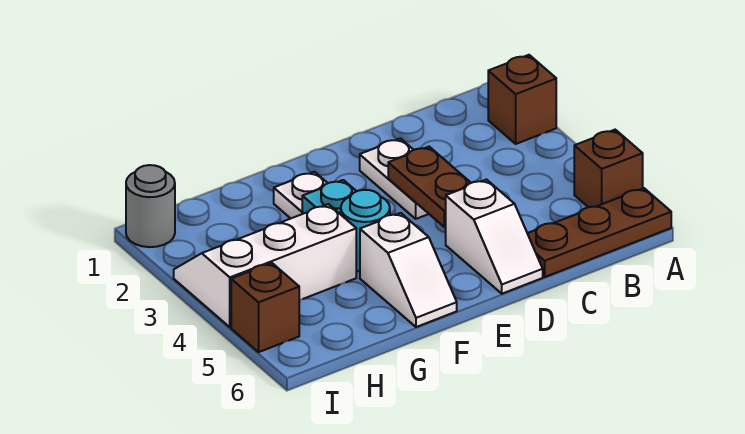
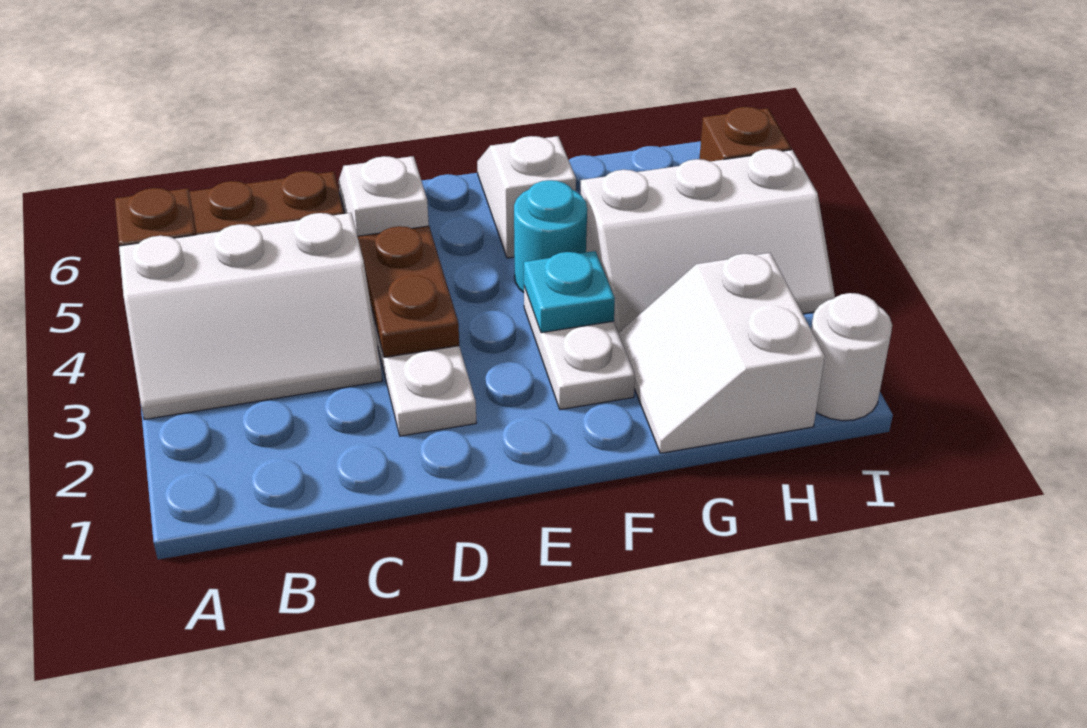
brown 1x1 brick [488,55,556,144] -> none
none -> white 2x3 slope [119,213,382,420]
none -> white 2x2 slope [619,253,825,453]
grey 1x1 round brick [126,165,175,247] -> white 1x1 round brick [811,293,892,421]

